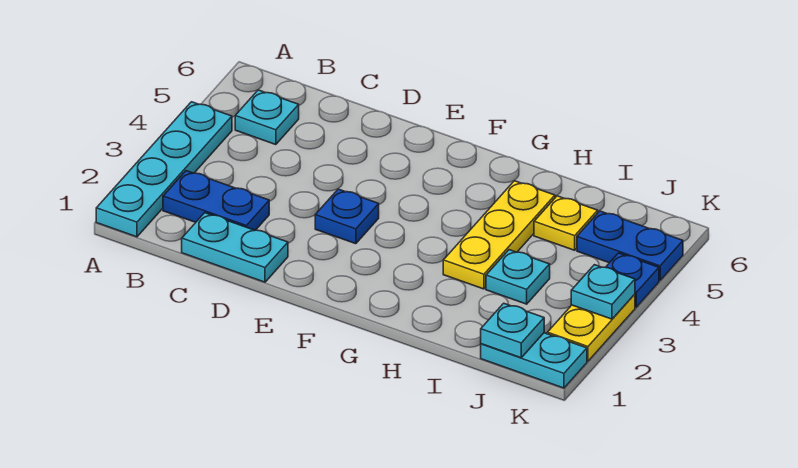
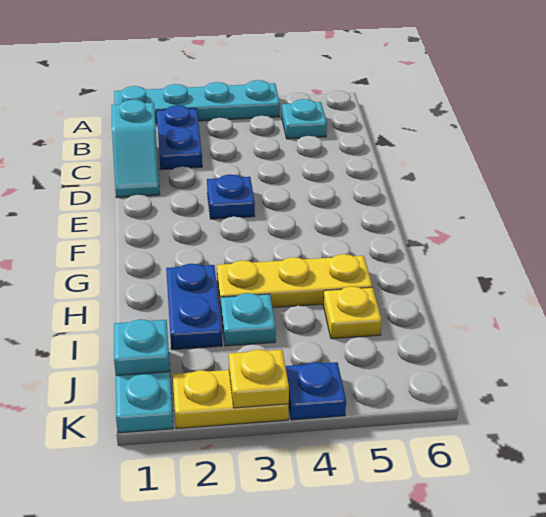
cyan 1x2 plate [182,213,288,282] -> cyan 1x2 slope [112,100,160,198]
blue 1x2 plate [577,211,683,281] -> blue 1x2 plate moved to [166,264,222,350]
cyan 1x1 plate [571,265,635,319] -> yellow 1x1 plate [229,350,289,408]

